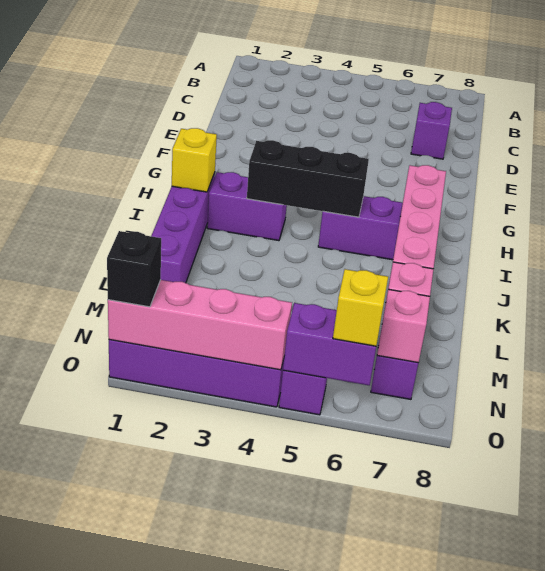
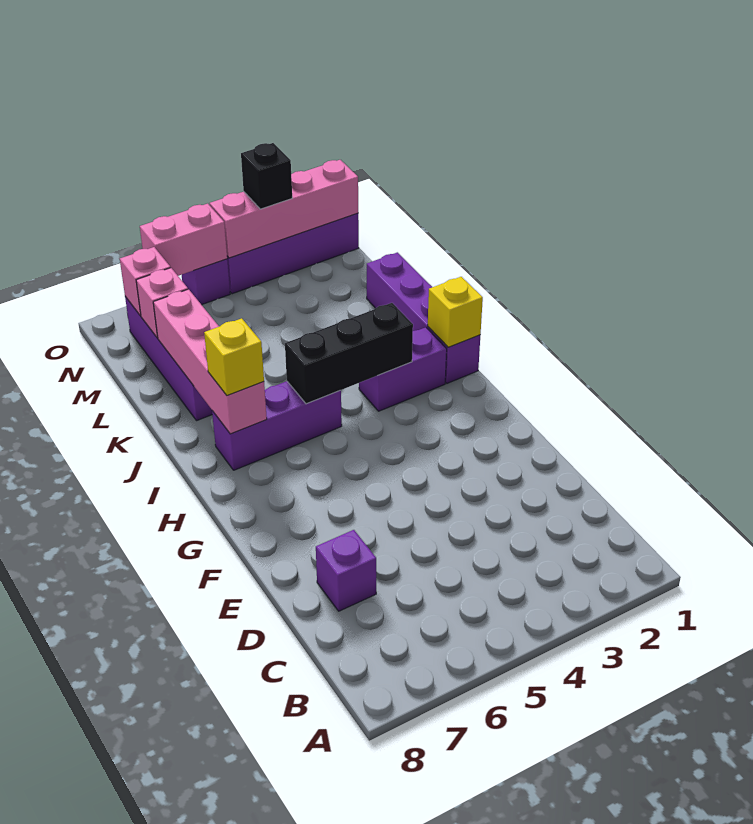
black 1x1 brick [107,231,161,307] -> black 1x1 brick moved to [241,143,292,209]
purple 1x2 brick [283,303,376,385] -> pink 1x2 brick [140,204,227,276]
yellow 1x1 brick [333,269,388,346] -> yellow 1x1 brick moved to [204,318,264,395]

